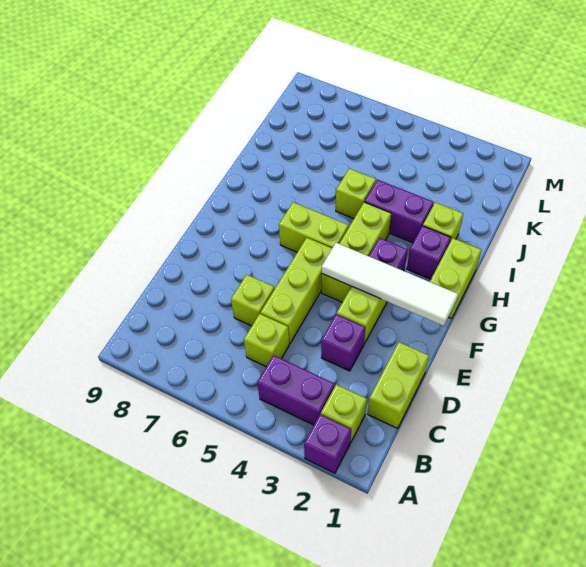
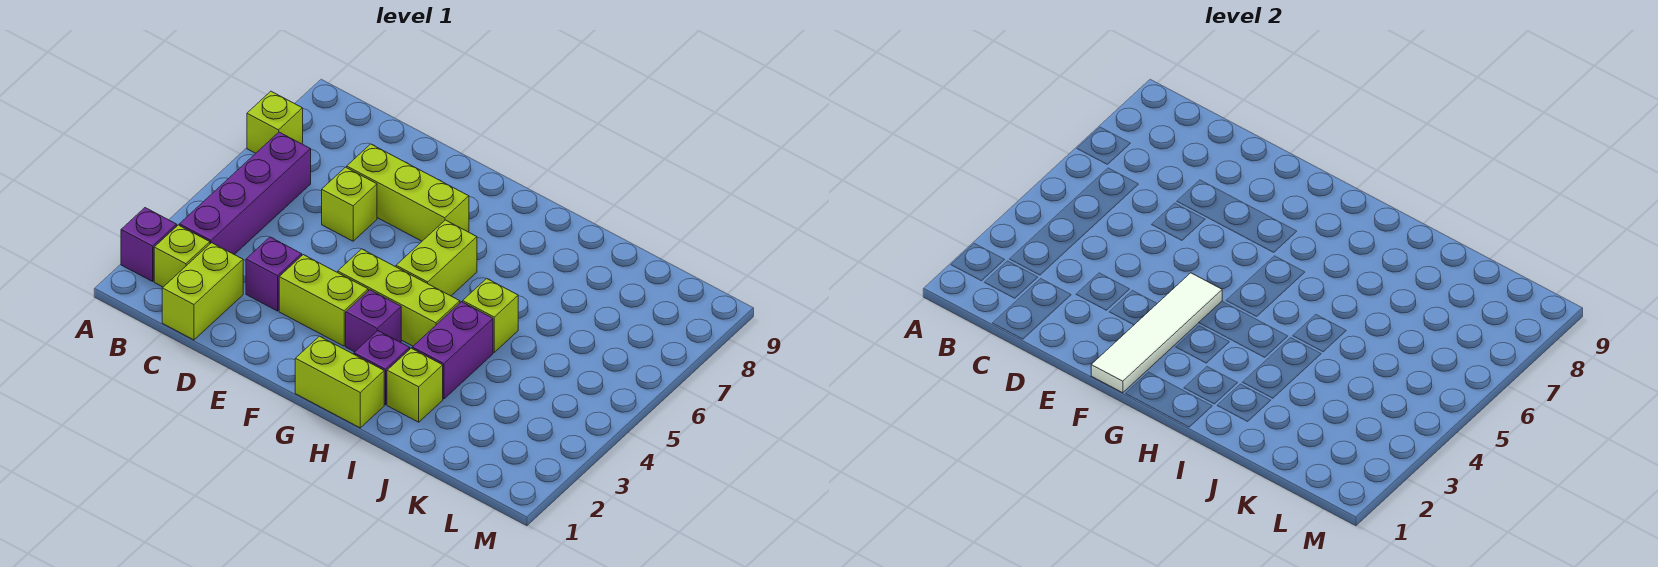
purple 1x2 brick [257,355,335,425] -> purple 1x4 brick [179,132,311,254]
lime 1x2 brick [368,342,429,428] -> lime 1x2 brick turned to [162,243,243,340]
lime 1x1 brick [244,314,289,366] -> lime 1x1 brick moved to [247,91,303,153]
lime 1x3 brick [260,238,332,343] -> lime 1x3 brick moved to [347,144,469,241]

